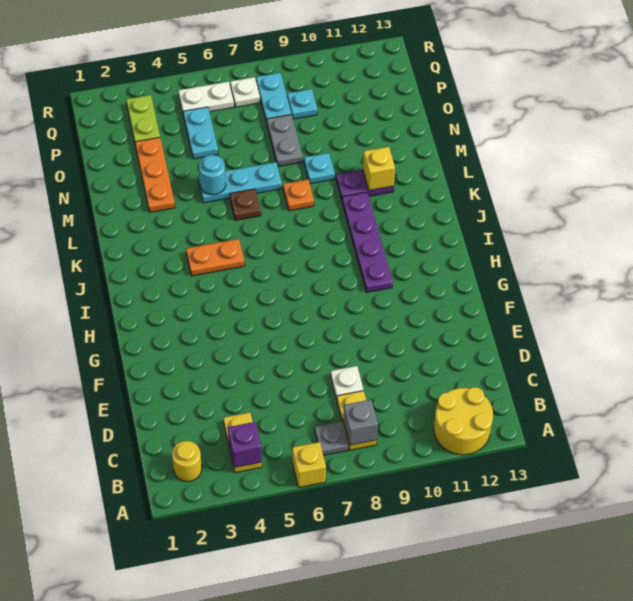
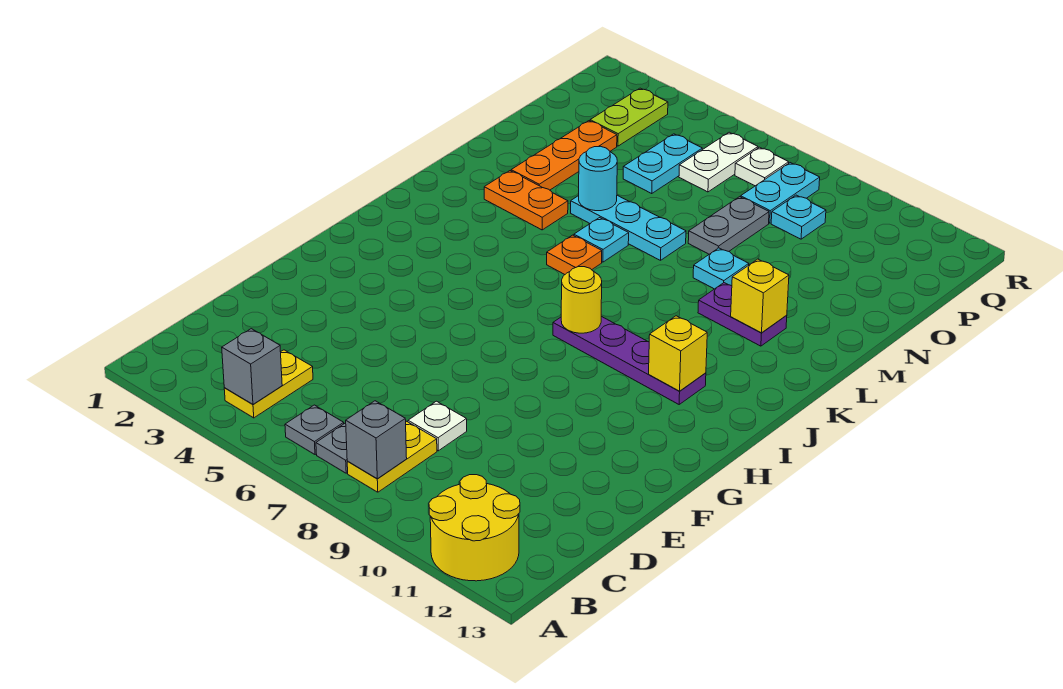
yellow 1x1 brick [292,442,326,487] -> yellow 1x1 brick moved to [649,316,707,391]
yellow 1x1 round brick [172,441,202,482] -> yellow 1x1 round brick moved to [561,267,602,333]
purple 1x1 brick [228,422,262,468] -> grey 1x1 brick [222,329,282,404]
none -> grey 1x1 plate [285,405,344,455]
purple 1x4 plate [342,192,393,292] -> purple 1x4 plate turned to [553,316,706,404]
orange 1x2 plate [186,239,245,276] -> orange 1x2 plate moved to [484,171,568,230]
brown 1x1 plate [230,189,261,220] -> cyan 1x1 plate [574,218,629,262]
orange 1x1 plate [283,179,314,211] -> orange 1x1 plate moved to [547,235,602,274]
white 1x2 plate [178,82,234,112] -> white 1x2 plate turned to [679,132,758,192]

